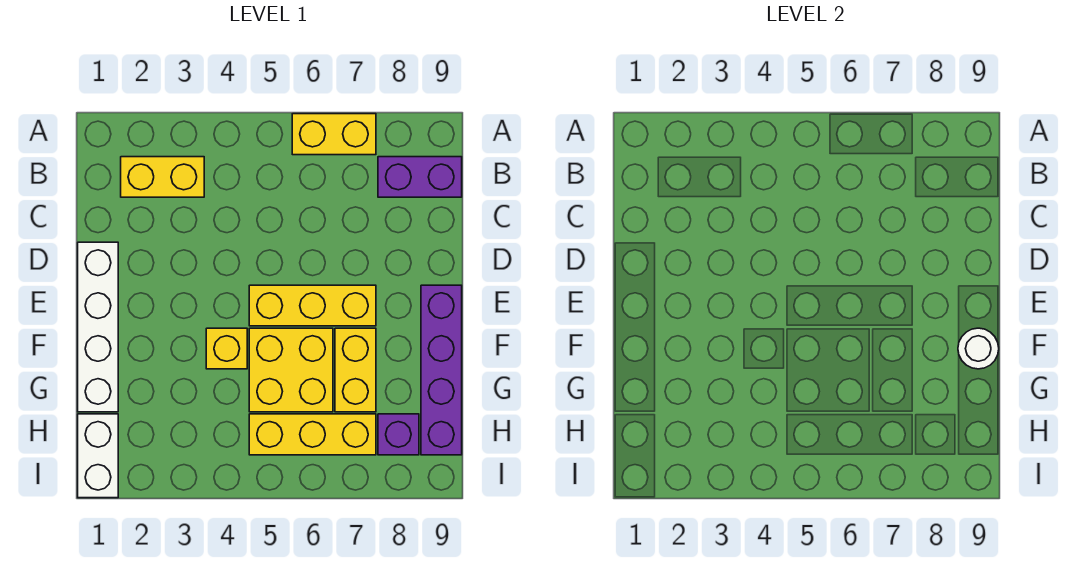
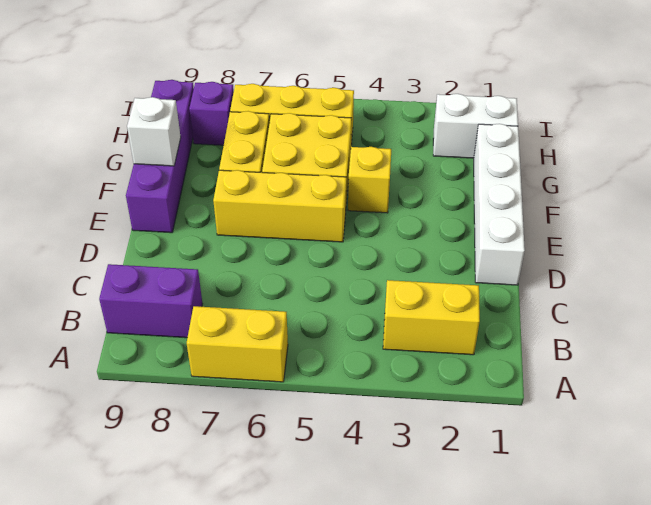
white 1x1 round brick [958,328,999,369] -> white 1x1 brick [127,97,181,166]
white 1x2 brick [78,414,118,498] -> white 1x2 brick turned to [433,94,518,158]

